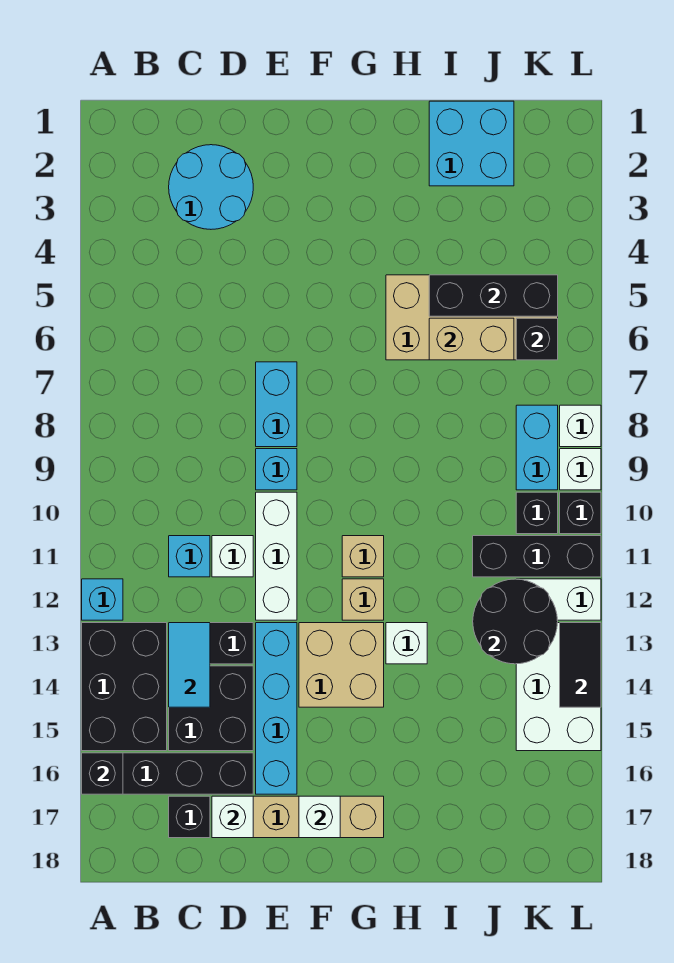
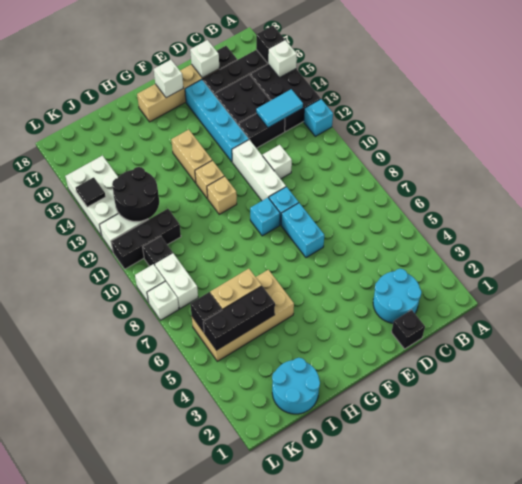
cyan 1x1 brick [169,536,210,577] -> cyan 1x1 brick moved to [250,198,280,236]
cyan 1x2 tile [169,623,210,707] -> cyan 1x2 tile turned to [256,89,303,127]
tan 2x2 brick [299,623,384,707] -> tan 1x2 brick [171,130,212,183]
white 1x1 brick [386,623,427,664] -> white 1x1 brick moved to [268,40,297,78]
cyan 2x2 brick [429,101,514,186] -> cyan 2x2 round brick [272,358,320,414]
cyan 1x2 brick [516,405,558,490] -> white 1x2 brick [155,253,198,309]
black 1x1 brick [560,492,601,534] -> black 1x1 brick moved to [391,310,425,349]
black 1x2 tile [560,623,601,707] -> black 1x1 tile [76,177,106,207]

